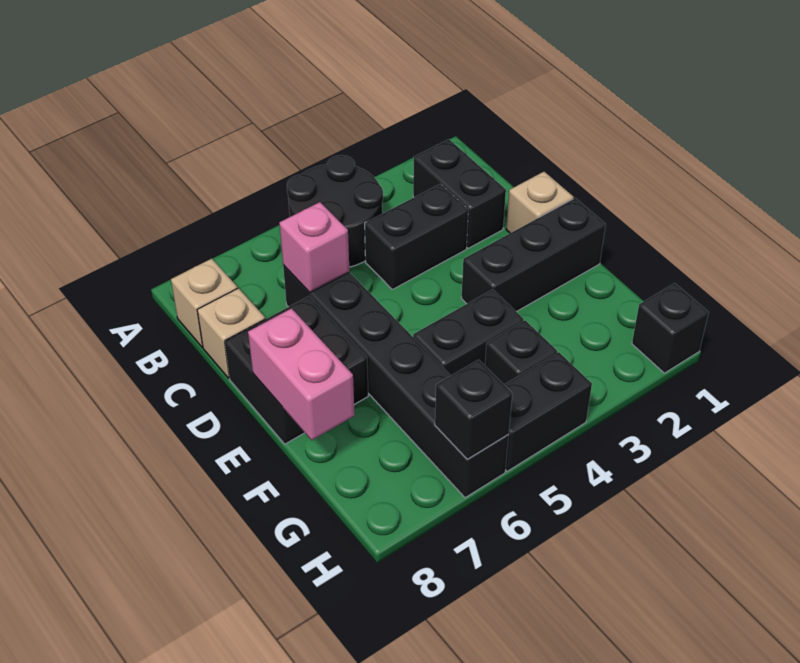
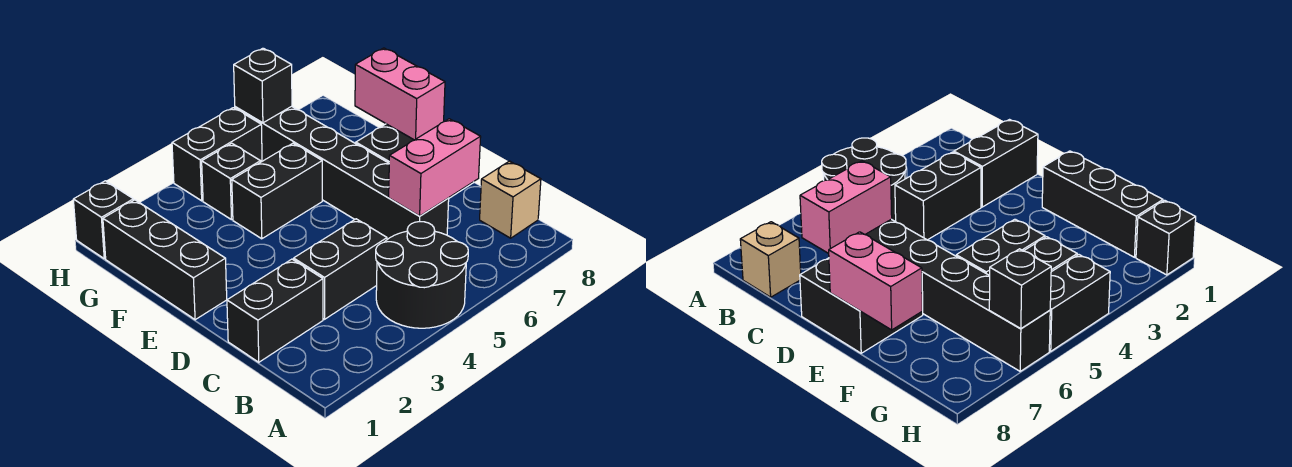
black 1x2 brick [413,139,506,248] -> black 1x2 brick turned to [227,259,323,362]
pink 1x1 brick [280,202,350,293] -> pink 1x2 brick [389,119,481,216]
tan 1x1 brick [197,288,265,378] -> none
tan 1x1 brick [506,172,574,233] -> none
black 1x3 brick [462,198,606,312] -> black 1x3 brick turned to [103,200,227,320]

